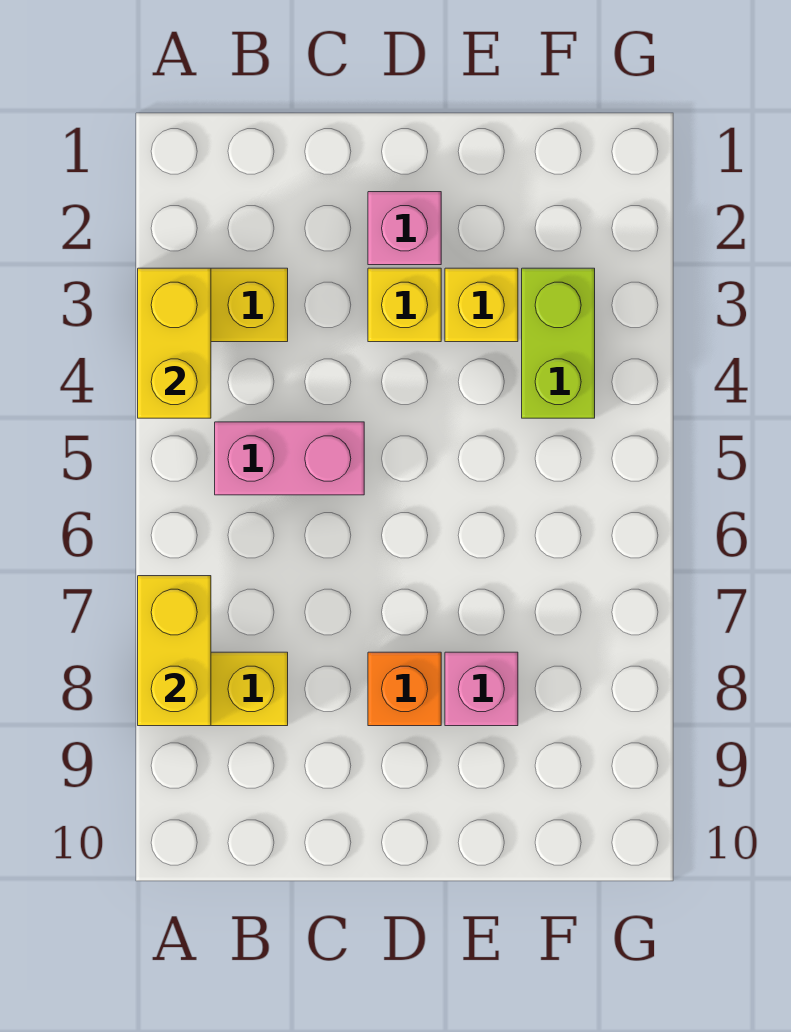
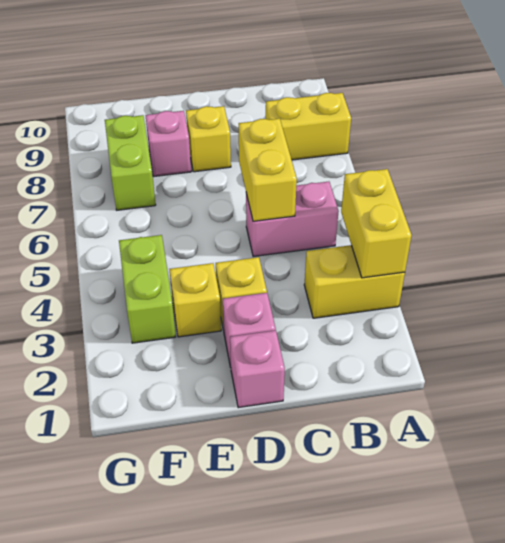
yellow 1x2 brick [138,576,211,726] -> yellow 1x2 brick moved to [239,118,297,221]
none -> pink 1x1 brick [230,330,285,408]
orange 1x1 brick [368,652,441,726] -> yellow 1x1 brick [186,106,231,172]
none -> lime 1x2 brick [105,115,156,210]

